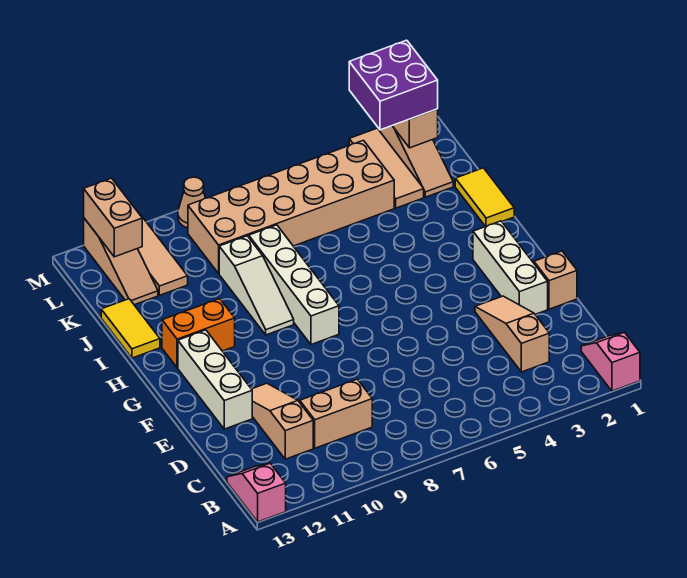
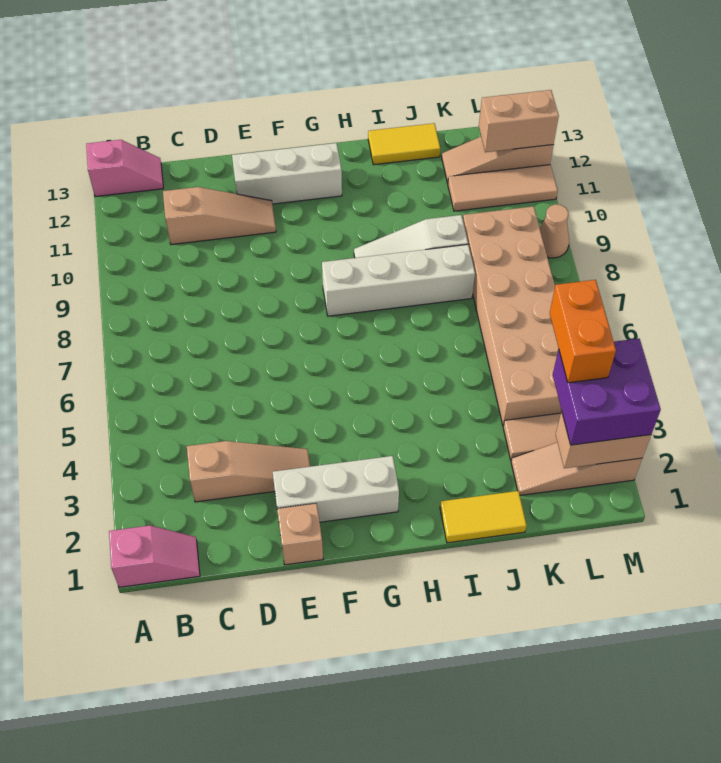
tan 1x2 brick [300,379,372,448] -> none
orange 1x2 brick [162,299,235,368] -> orange 1x2 brick moved to [550,280,616,383]

